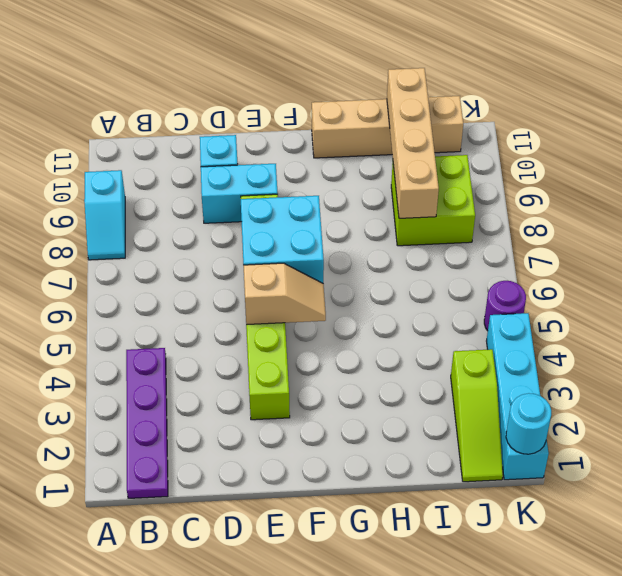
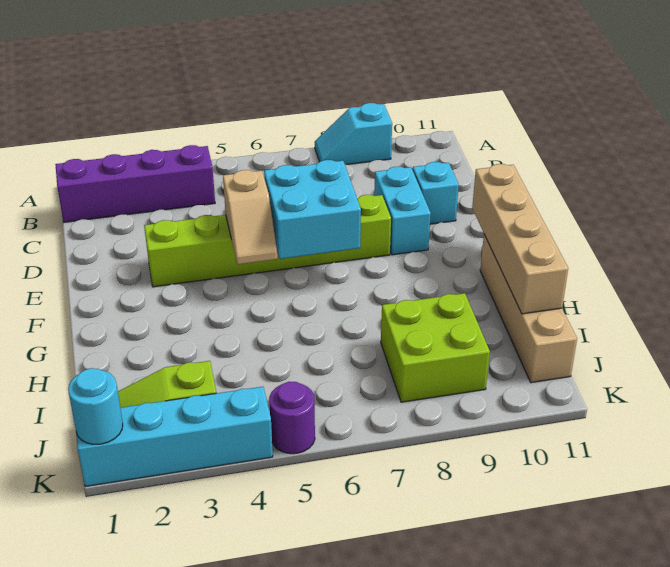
purple 1x4 plate [126,348,168,498] -> purple 1x4 brick [55,145,215,222]
tan 1x4 brick [387,68,439,218] -> tan 1x4 brick turned to [472,164,568,314]

